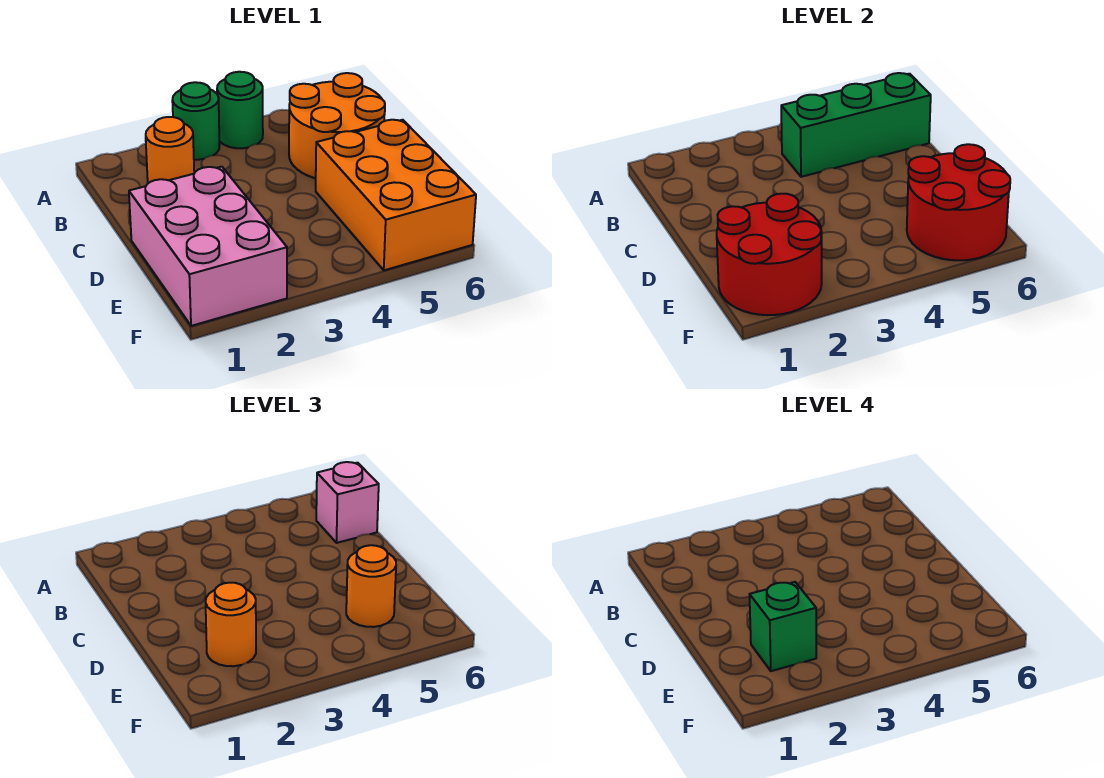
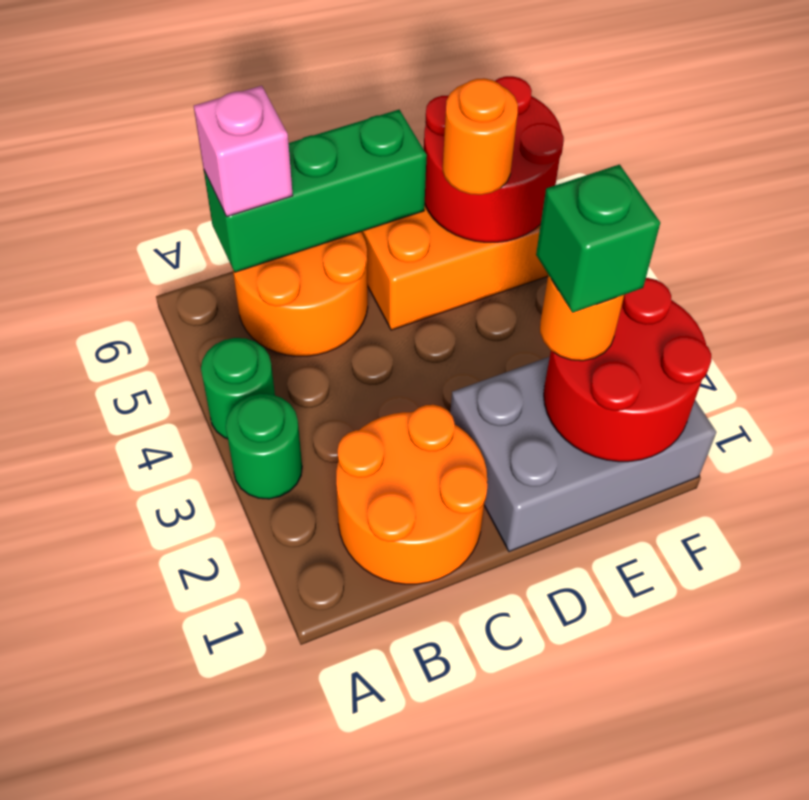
orange 1x1 round brick [146,117,194,183] -> orange 2x2 round brick [336,405,488,584]
green 1x3 brick [781,73,931,177] -> green 1x3 brick turned to [204,110,427,272]
pink 2x3 brick [129,167,287,326] -> grey 2x3 brick [450,357,716,552]

